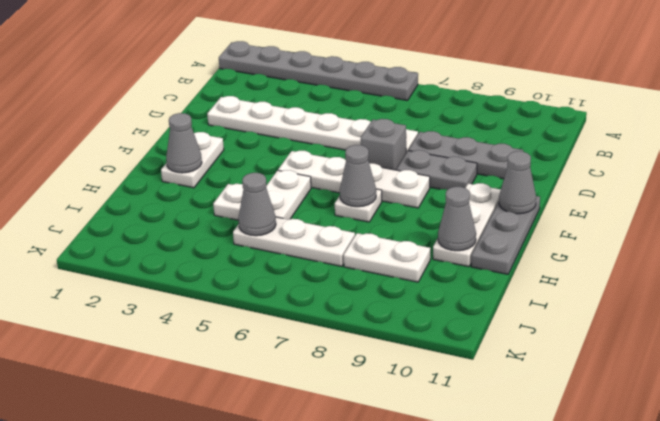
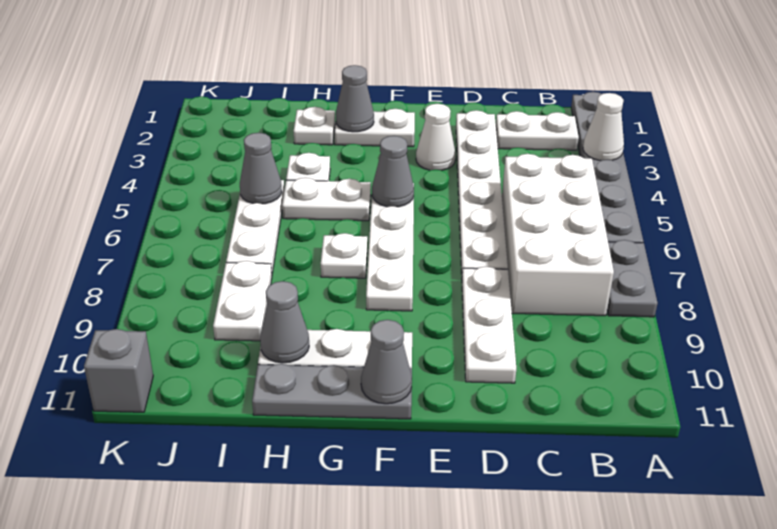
none -> white 1x1 cone [583,93,624,161]
none -> white 1x2 plate [496,111,579,150]
none -> white 2x4 brick [502,154,614,316]
grey 1x3 plate [408,131,523,179] -> white 1x3 plate [462,266,516,383]
none -> white 1x1 cone [416,104,456,171]
grey 1x1 brick [361,119,407,170] -> grey 1x1 brick moved to [84,329,153,412]
grey 1x2 plate [396,150,477,190] -> grey 1x2 plate moved to [607,240,658,317]
grey 1x1 cone [340,145,376,207] -> grey 1x1 cone moved to [372,136,414,207]
none -> white 1x1 plate [294,107,335,145]

